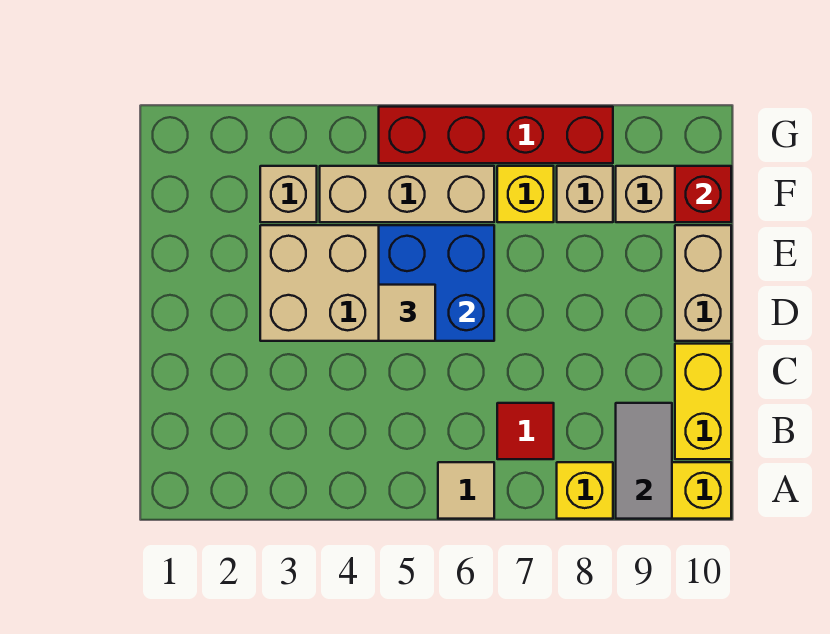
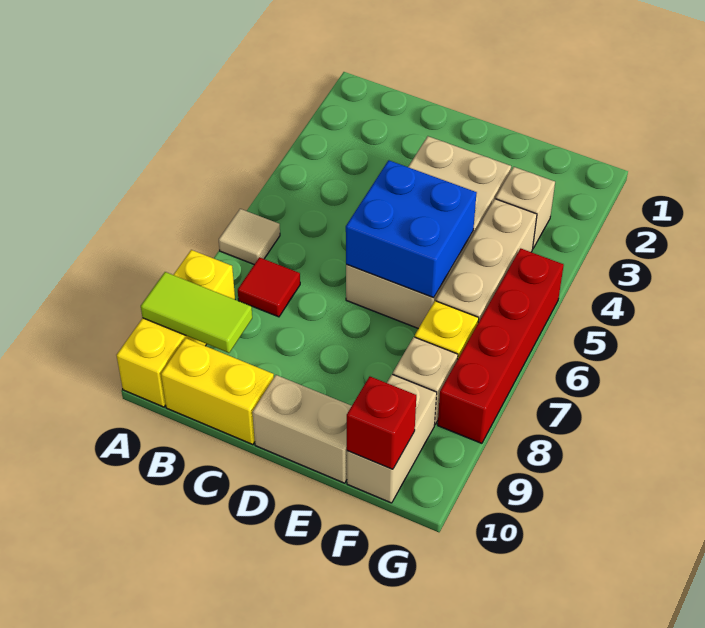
grey 1x2 tile [616,403,672,519] -> lime 1x2 tile [141,272,252,353]
tan 1x1 tile [379,285,435,341] -> none

